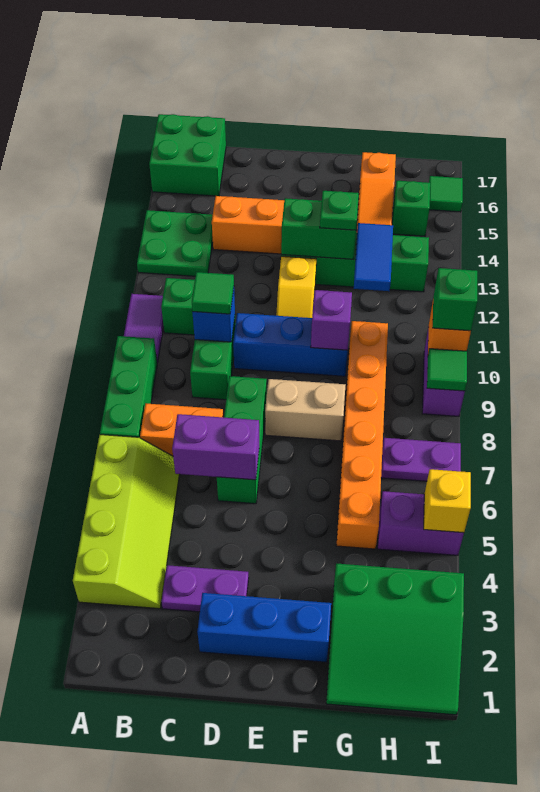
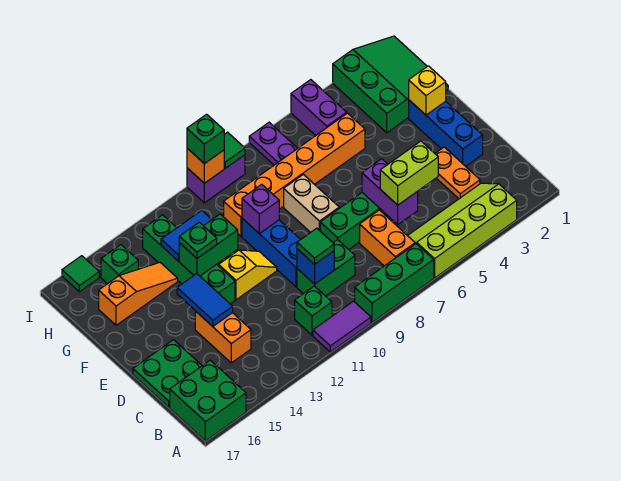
green 2x2 plate [137,210,213,276] -> green 2x2 plate moved to [133,340,202,407]
purple 1x2 plate [161,565,249,612] -> orange 1x2 plate [435,147,480,199]
none -> lime 1x2 brick [380,141,438,205]
none -> blue 1x2 tile [177,274,233,326]
green 1x2 brick [281,198,356,259] -> green 1x2 brick turned to [179,214,238,276]
yellow 1x1 brick [424,469,471,533] -> yellow 1x1 brick moved to [409,66,446,115]

